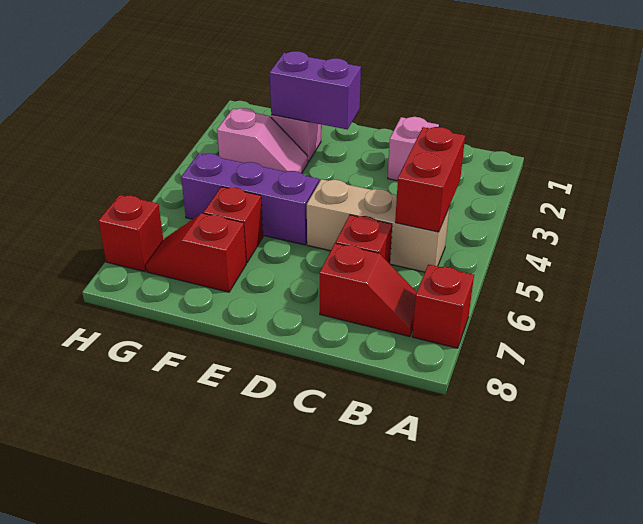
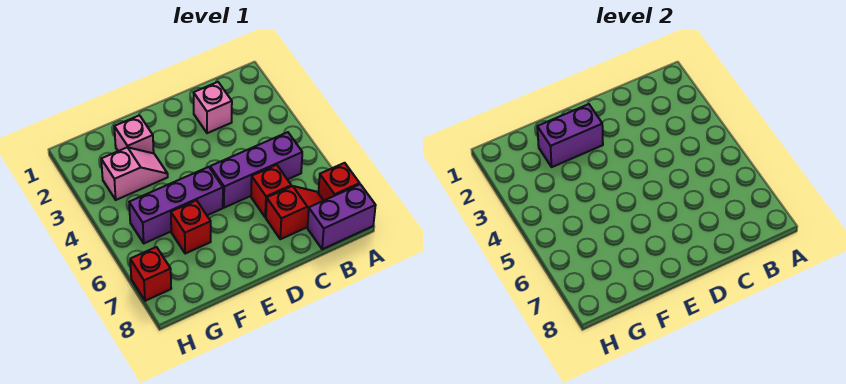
none -> purple 1x2 brick [307,184,376,249]
red 1x2 brick [395,127,465,232] -> none
tan 1x3 brick [307,179,449,272] -> purple 1x3 brick [210,132,302,208]
red 1x2 slope [146,213,246,292] -> none

